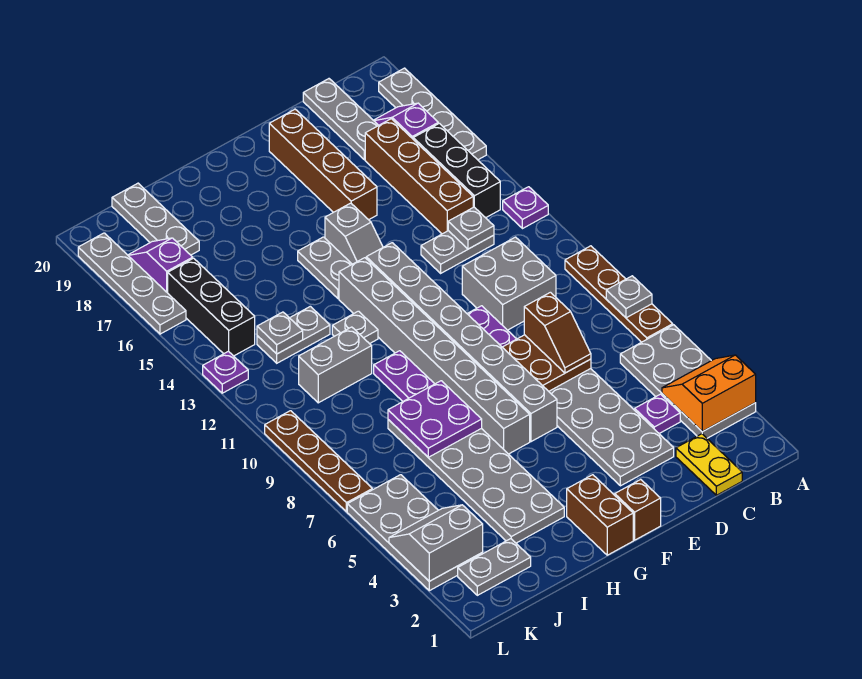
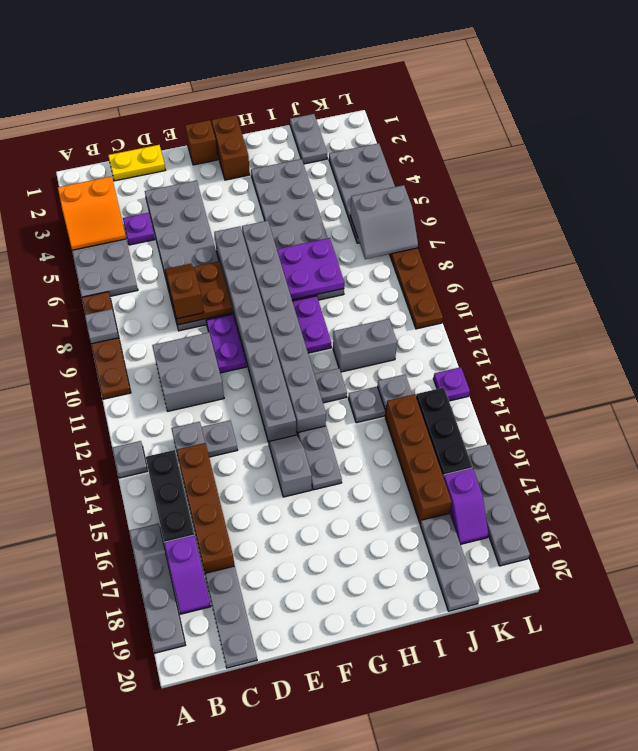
purple 1x1 plate [503,187,548,229] -> grey 1x1 plate [112,441,148,478]
yellow 1x2 plate [676,434,742,495] -> yellow 1x2 plate turned to [108,145,165,181]
brown 1x4 brick [269,109,377,220] -> brown 1x4 brick moved to [385,394,452,524]
grey 1x2 plate [458,539,531,595] -> grey 1x2 plate turned to [290,114,327,164]
grey 2x2 slope [389,505,483,581] -> grey 2x2 slope moved to [350,185,418,259]

